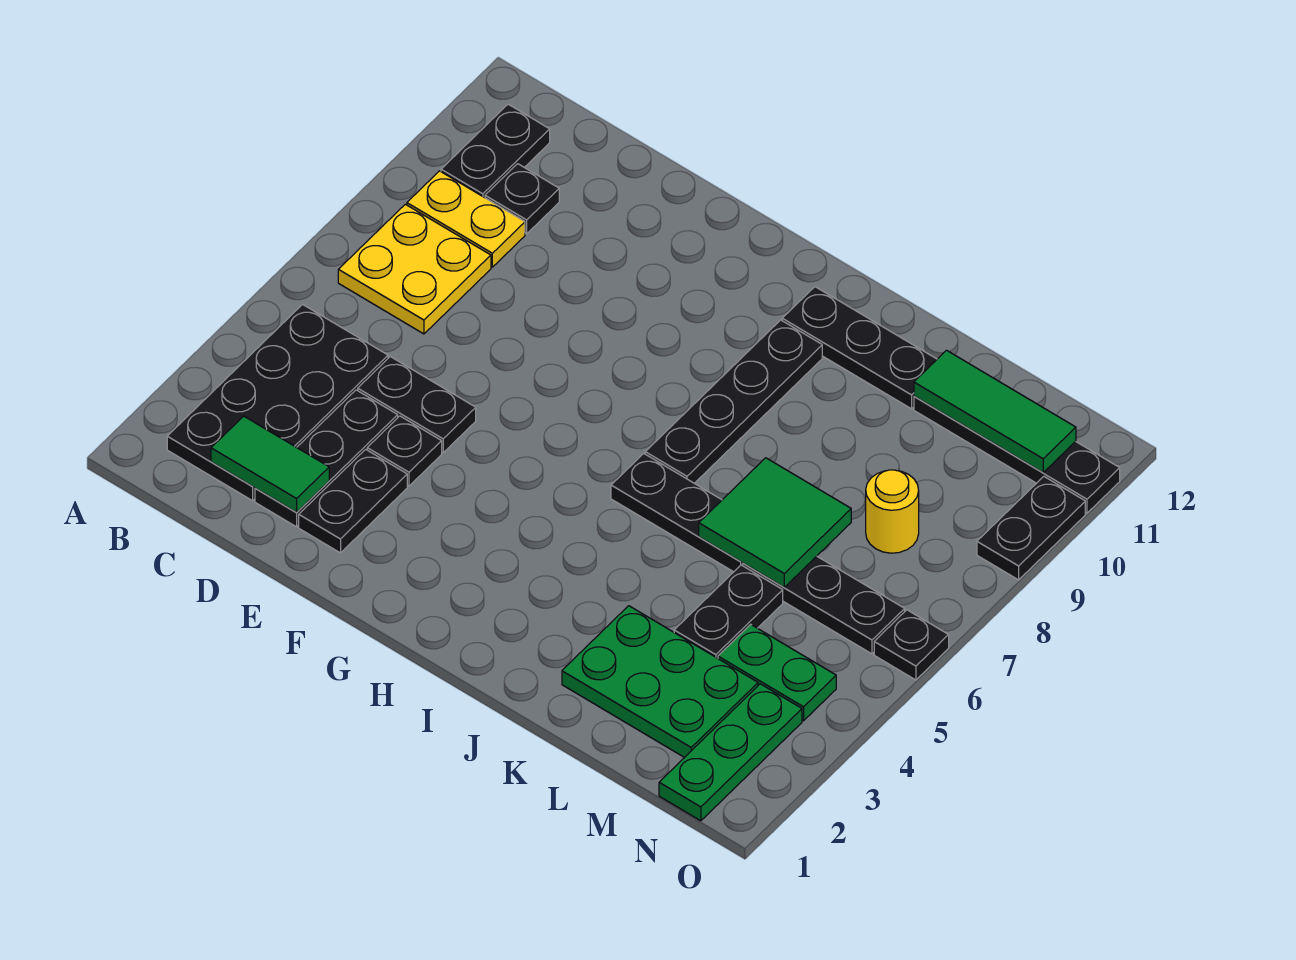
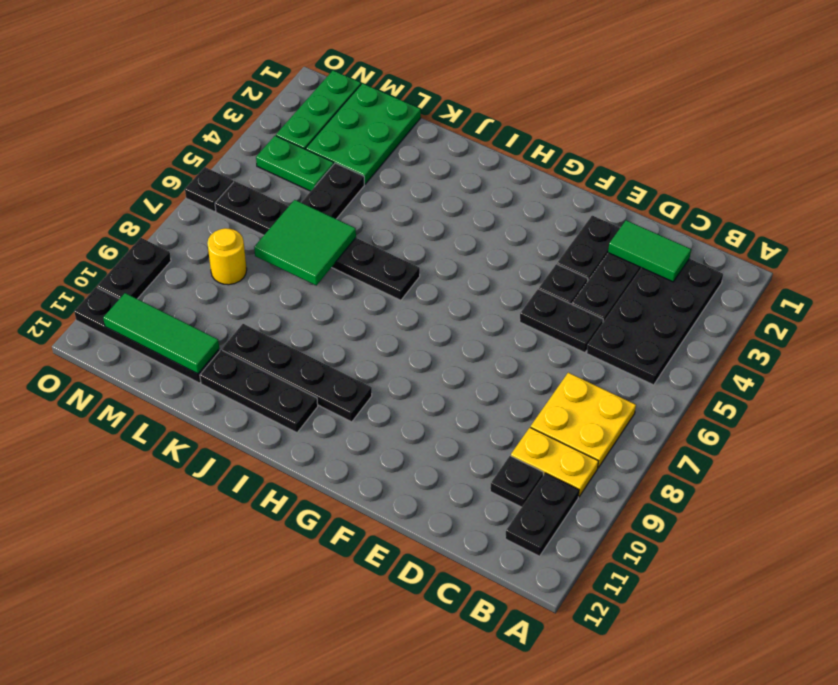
black 1x4 plate [645,320,822,483] -> black 1x4 plate turned to [222,324,372,422]
green 2x3 plate [562,606,758,758] -> green 2x3 plate turned to [306,83,421,184]

